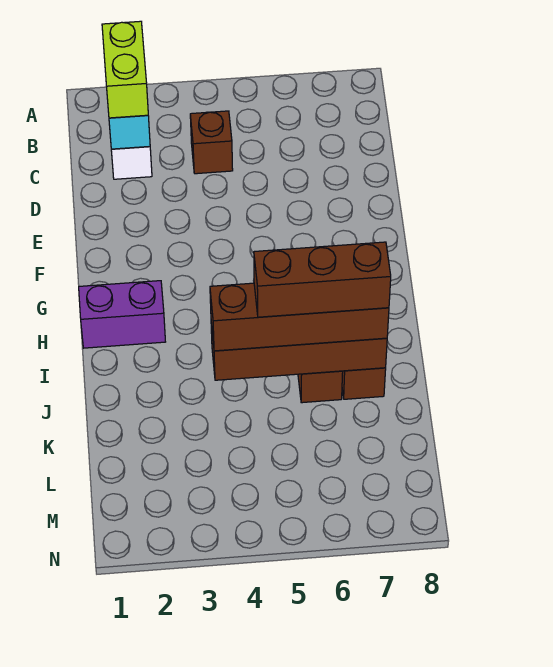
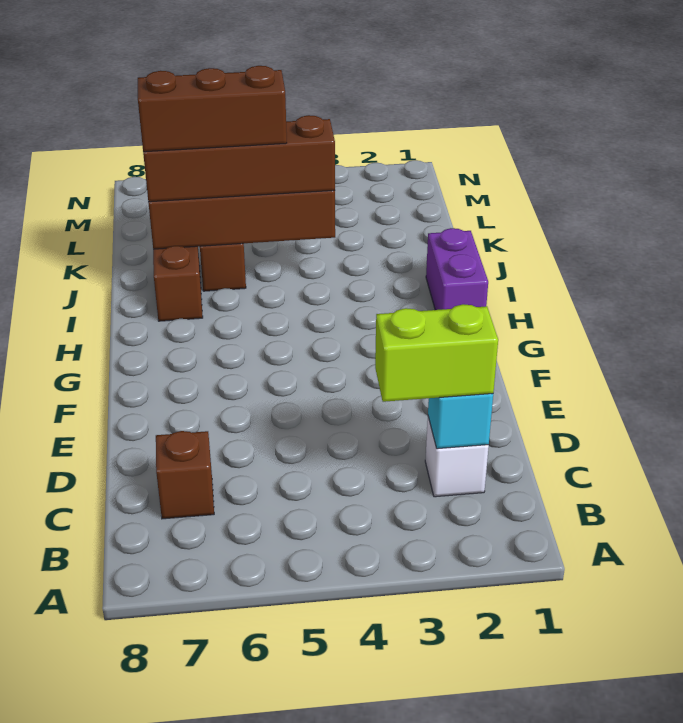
lime 1x2 brick [102,21,148,118] -> lime 1x2 brick turned to [375,304,498,402]
brown 1x1 brick [190,111,233,174] -> brown 1x1 brick moved to [156,431,214,519]
purple 1x2 brick [79,281,165,348] -> purple 1x2 brick turned to [426,228,488,310]

